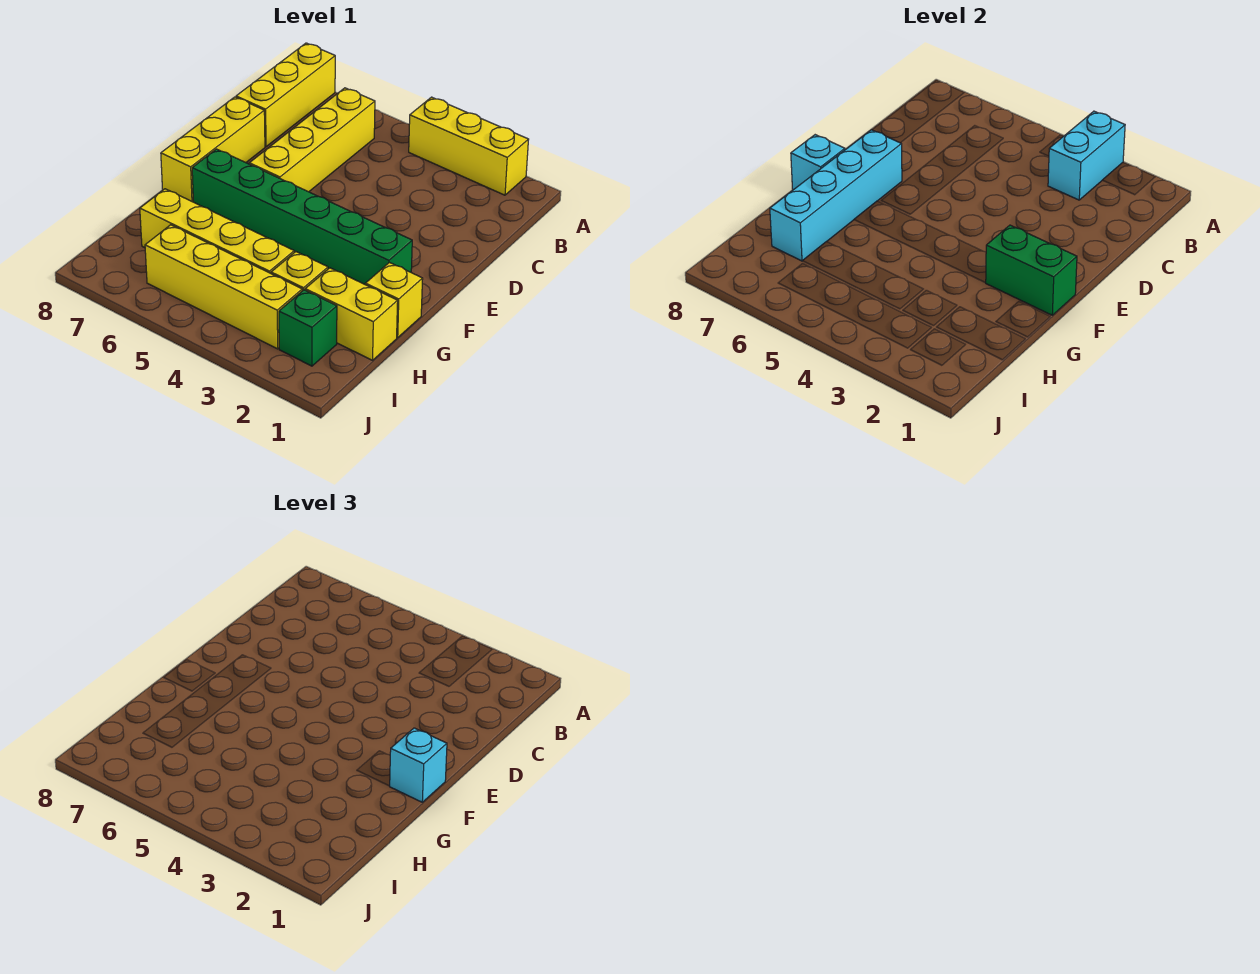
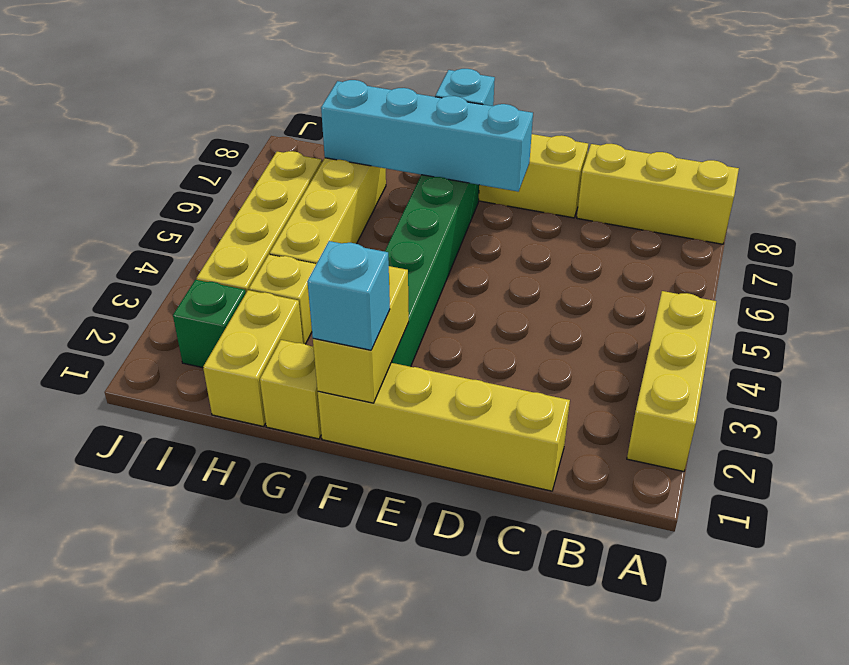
cyan 1x2 brick [1048,111,1125,200] -> none
yellow 1x4 brick [249,88,375,192] -> yellow 1x4 brick moved to [318,363,570,491]
green 1x2 brick [986,225,1077,315] -> yellow 1x2 brick [313,266,409,403]

